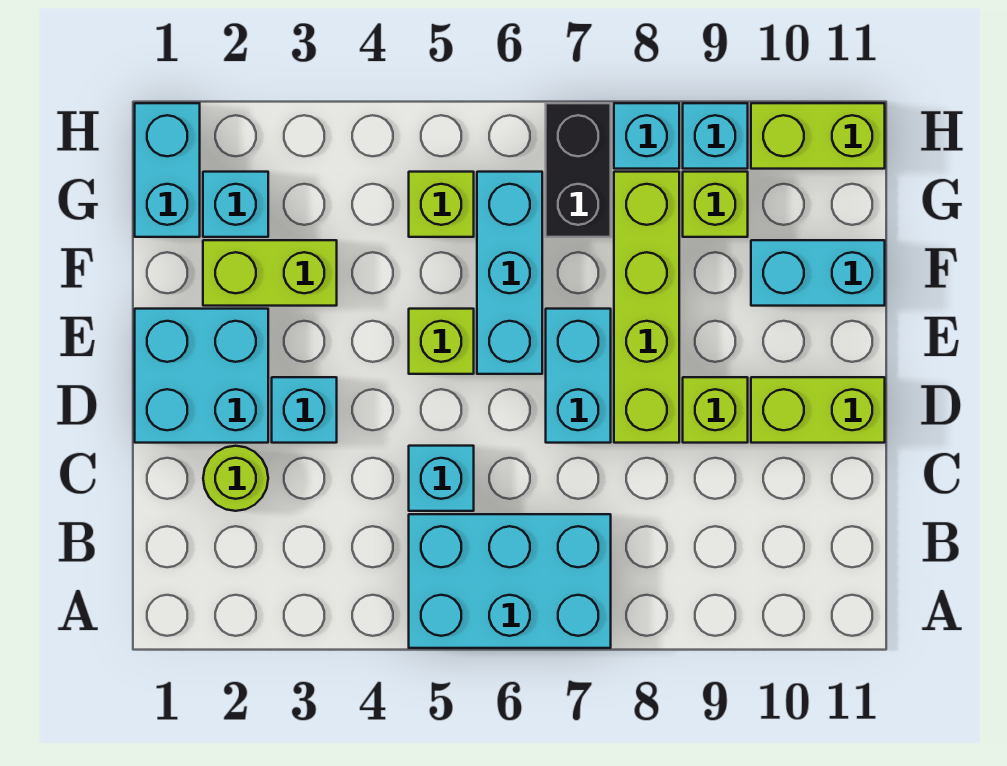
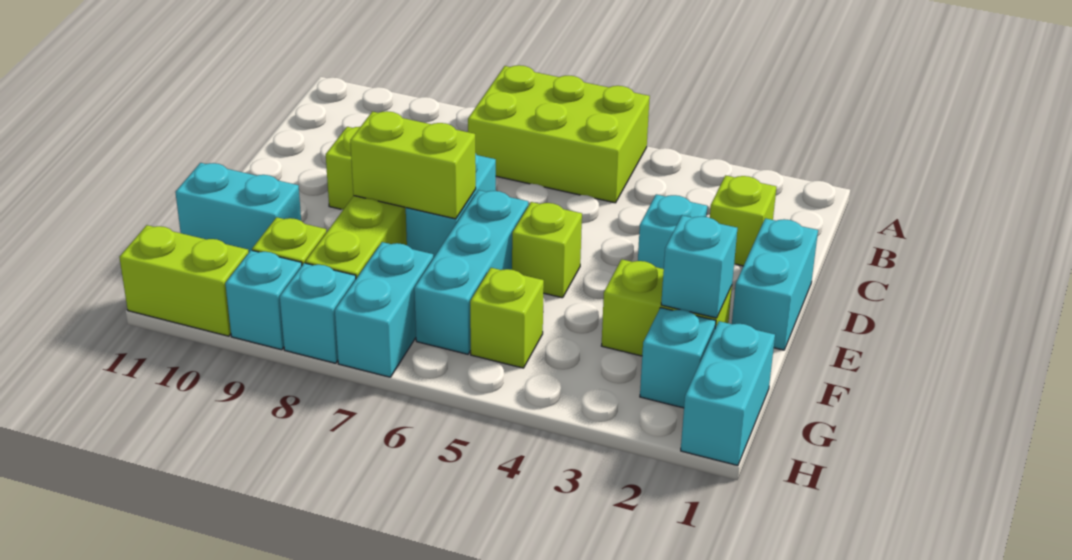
cyan 2x3 brick [409,514,611,648] -> lime 2x3 brick [468,65,650,203]
lime 1x1 round brick [203,446,268,511] -> lime 1x1 brick [710,175,776,266]
cyan 1x1 brick [409,446,474,511] -> cyan 1x1 brick moved to [661,215,737,318]
cyan 2x2 brick [135,309,268,443] -> cyan 1x2 brick [732,218,818,350]
lime 1x2 brick [751,377,885,443] -> lime 1x2 brick moved to [350,111,476,219]
black 1x2 brick [546,103,611,237] -> cyan 1x2 brick [335,242,433,377]

